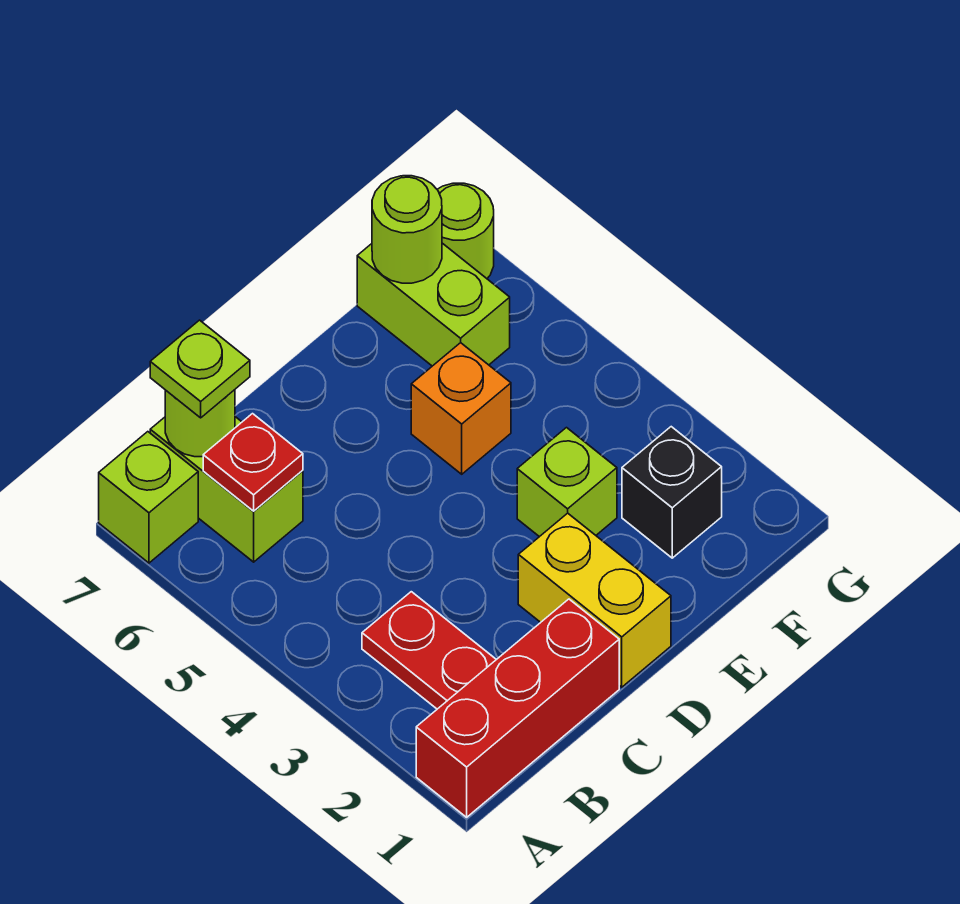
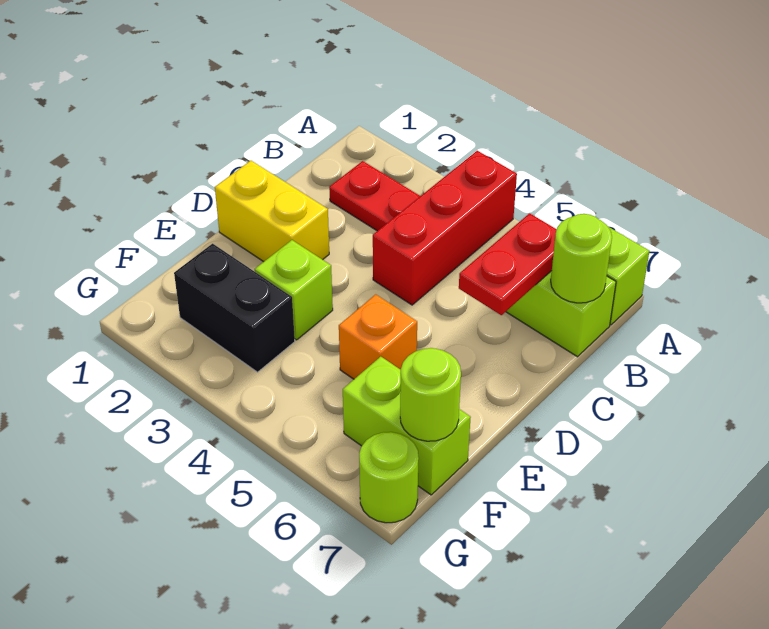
red 1x3 brick [416,599,619,817] -> red 1x3 brick moved to [373,151,517,305]
red 1x1 plate [203,414,303,511] -> red 1x2 plate [459,213,557,315]
lime 1x1 plate [150,320,250,418] -> none
black 1x1 brick [622,427,722,558] -> black 1x2 brick [174,244,295,372]

